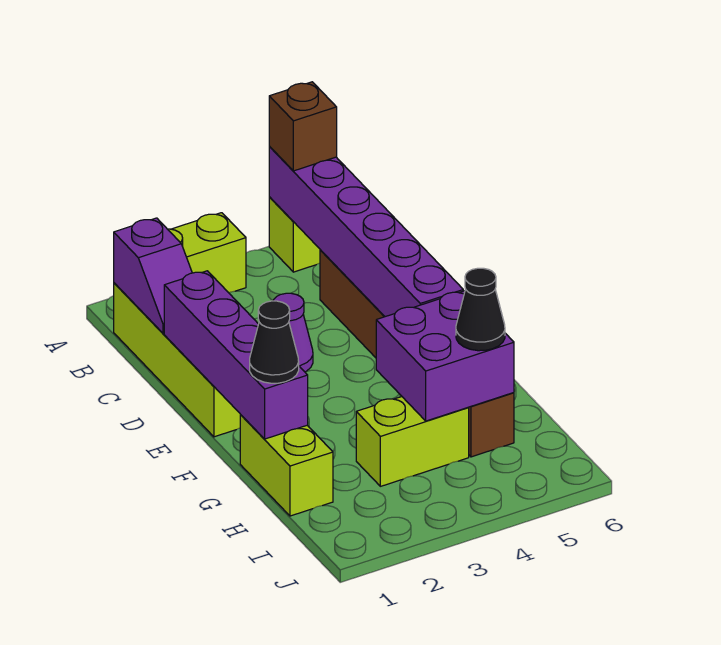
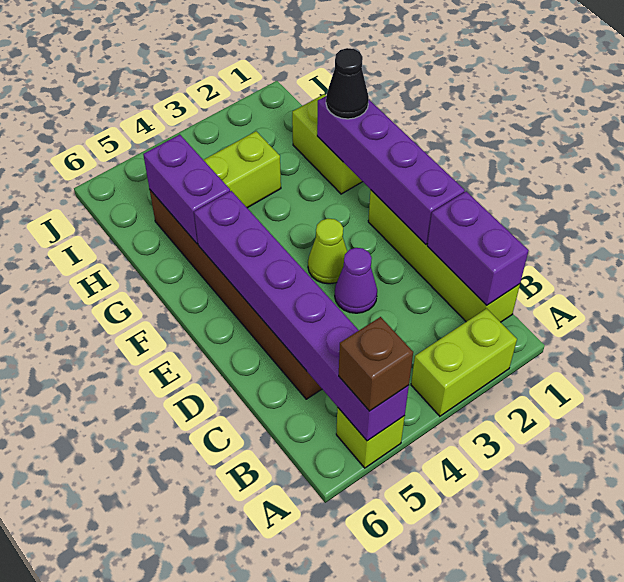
purple 1x2 slope [114,218,192,333] -> purple 1x2 brick [427,191,529,305]
none -> lime 1x1 cone [308,219,347,284]
purple 2x2 brick [376,291,514,421] -> purple 1x2 brick [143,135,230,244]
black 1x1 cone [456,268,505,351] -> none

